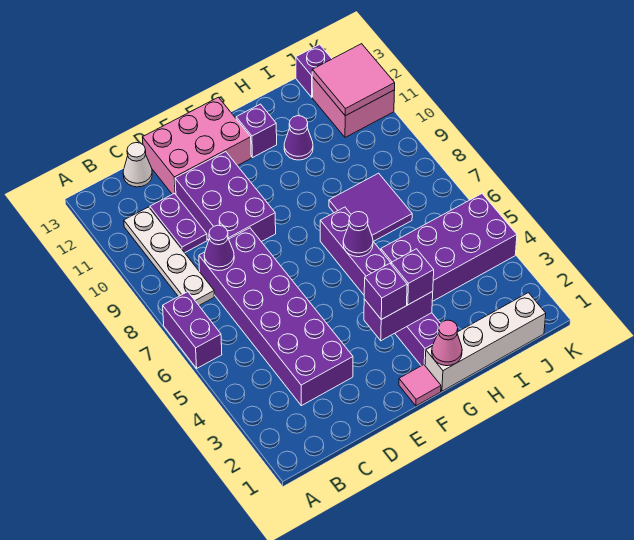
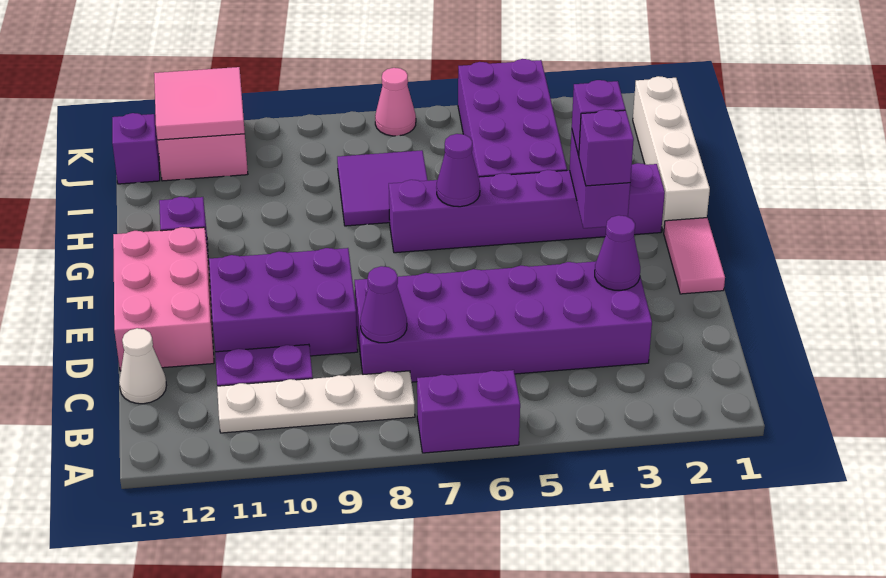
pink 1x1 tile [399,365,441,406] -> pink 1x2 tile [664,218,725,294]
pink 1x1 cone [432,320,462,366] -> pink 1x1 cone moved to [375,68,416,136]
purple 1x1 cone [284,116,313,160] -> purple 1x1 cone moved to [595,215,640,290]

